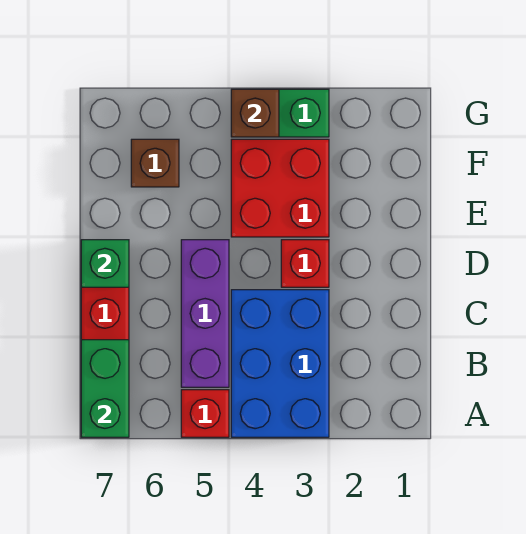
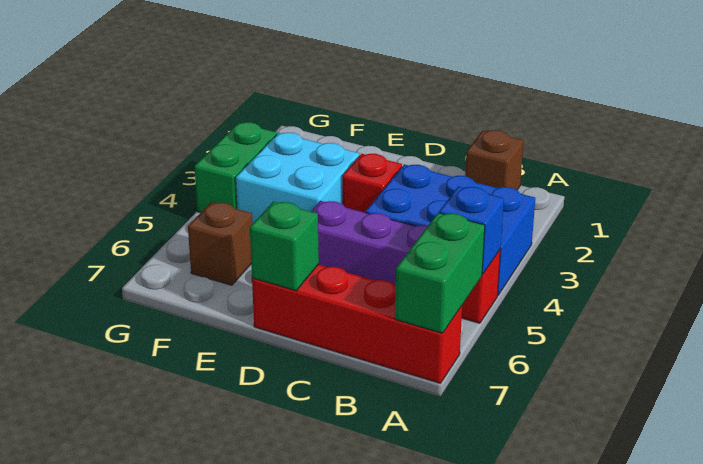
none -> blue 1x1 brick [439,187,504,274]
green 1x2 brick [81,340,129,437] -> green 1x2 brick turned to [395,213,485,333]
red 2x2 brick [231,139,329,237] -> cyan 2x2 brick [236,132,360,223]
brown 1x1 brick [231,89,279,137] -> brown 1x1 brick moved to [465,130,523,190]

